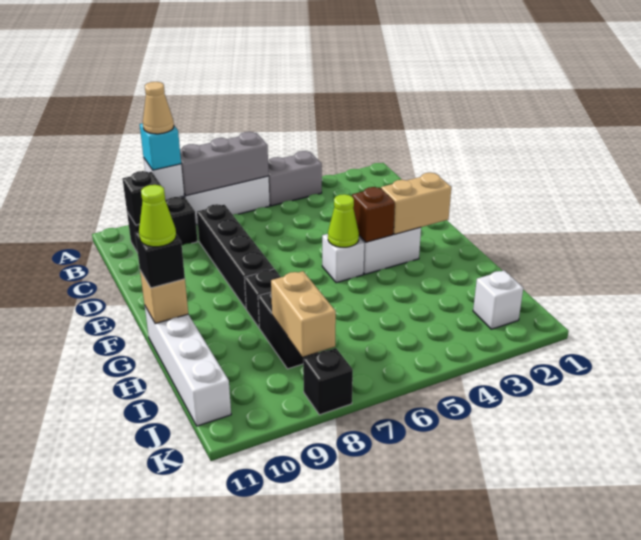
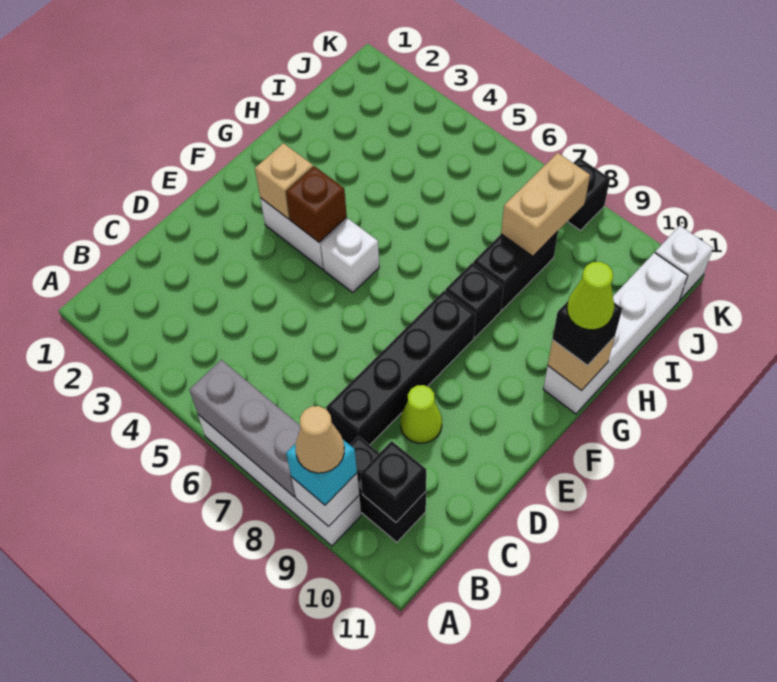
grey 1x2 brick [268,151,322,206] -> none
tan 1x2 brick [381,173,451,234] -> tan 1x1 brick [255,143,313,219]
lime 1x1 cone [328,194,359,247] -> lime 1x1 cone moved to [400,385,442,443]
white 1x1 brick [473,271,523,329] -> white 1x1 brick moved to [655,226,713,300]

